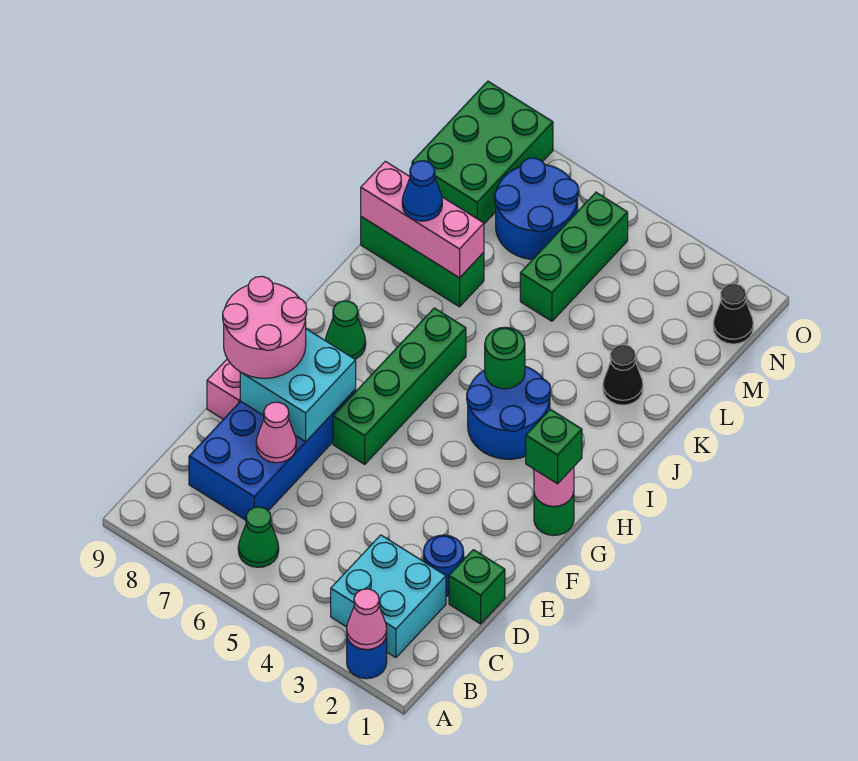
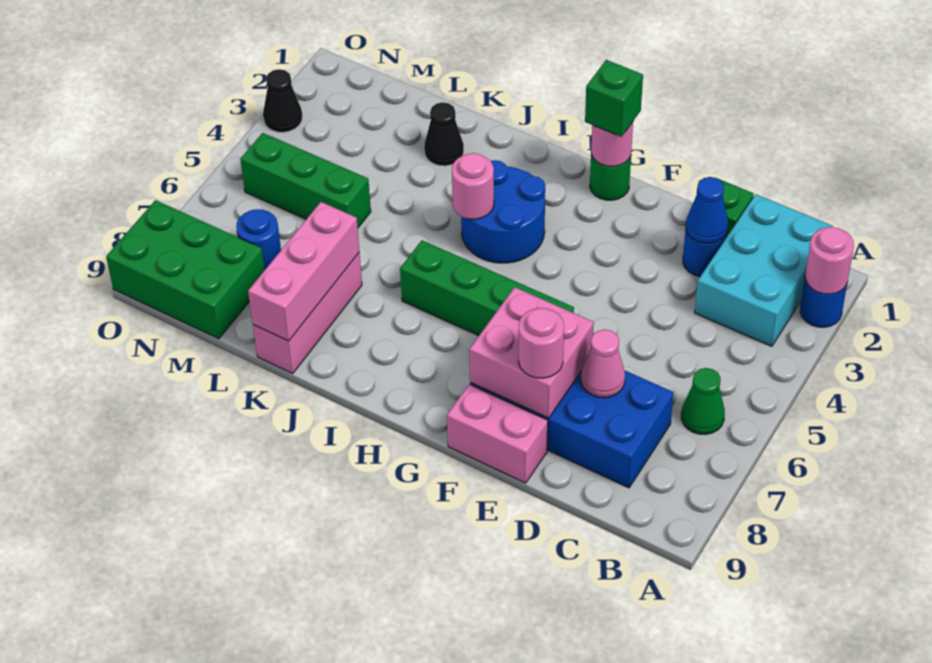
pink 1x1 cone [347,589,387,650] -> pink 1x1 round brick [805,227,854,294]
cyan 2x2 brick [331,535,446,658] -> cyan 2x3 brick [695,194,833,346]
cyan 2x2 brick [240,329,356,442] -> pink 2x2 brick [469,287,594,418]
pink 2x2 round brick [223,276,307,378] -> pink 1x1 round brick [519,308,564,378]
green 1x1 cone [325,301,366,359] -> none
green 1x1 round brick [485,327,525,389] -> pink 1x1 round brick [452,153,494,219]
green 1x3 brick [361,217,484,307] -> pink 1x3 brick [253,252,362,373]
blue 1x1 cone [402,161,442,221] -> blue 1x1 cone moved to [686,177,728,243]
blue 2x2 round brick [495,158,579,259] -> blue 1x1 round brick [236,209,281,269]
black 1x1 cone [713,284,753,344] -> black 1x1 cone moved to [263,69,302,132]

